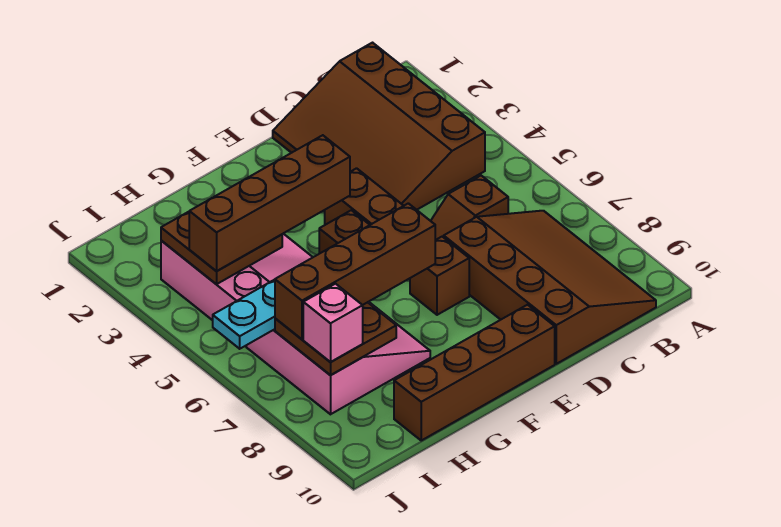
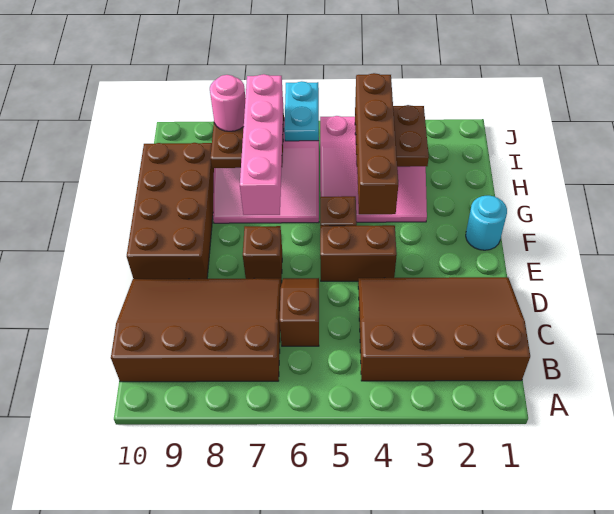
brown 3x4 slope [444,211,656,364] -> brown 3x4 slope turned to [111,278,282,382]
brown 1x4 brick [394,305,555,440] -> brown 2x4 brick [127,143,214,279]
none -> cyan 1x1 round brick [466,196,507,250]
brown 1x4 brick [275,203,435,339] -> pink 1x4 brick [240,74,283,215]
pink 1x1 brick [303,284,363,362] -> pink 1x1 round brick [210,75,246,131]

